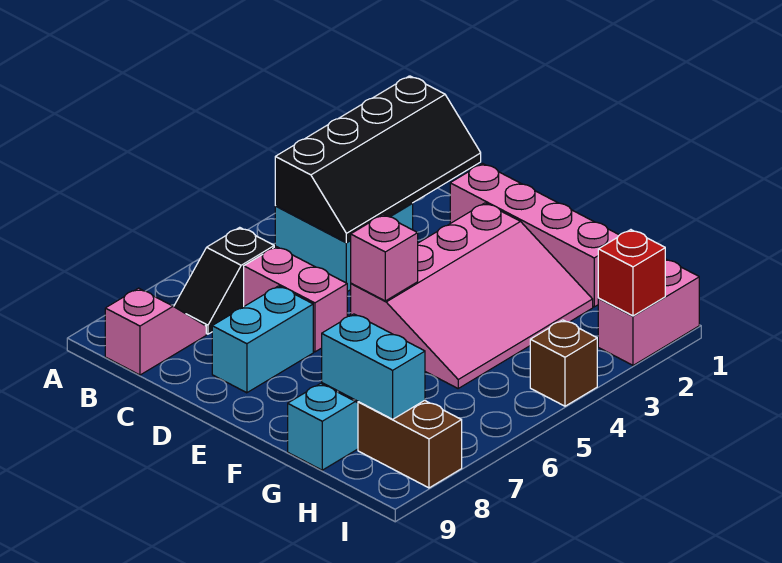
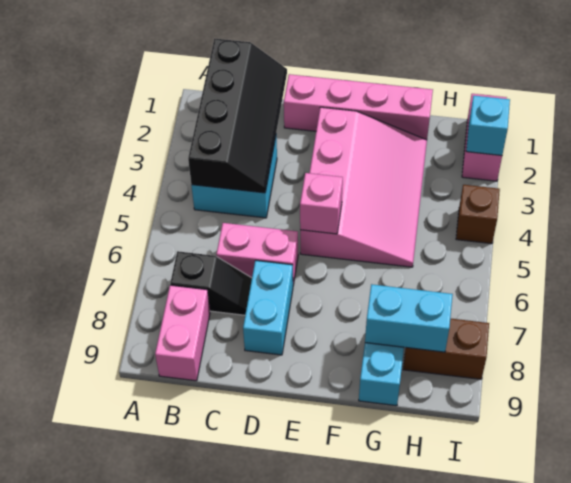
black 1x2 slope [174,227,274,334] -> black 1x2 slope turned to [170,251,252,315]
pink 1x2 slope [105,288,206,375] -> pink 1x2 brick [155,285,210,381]
red 1x1 brick [598,230,665,316] -> cyan 1x1 brick [466,96,510,156]

